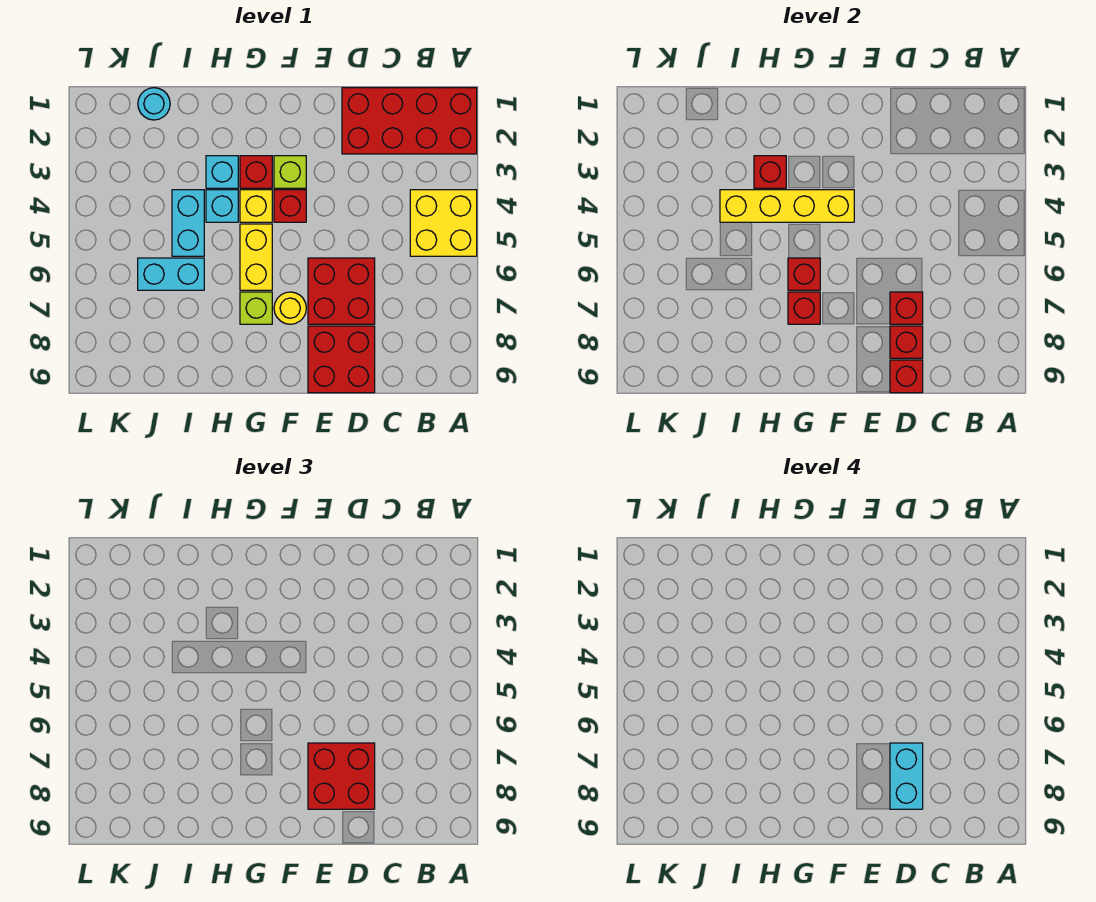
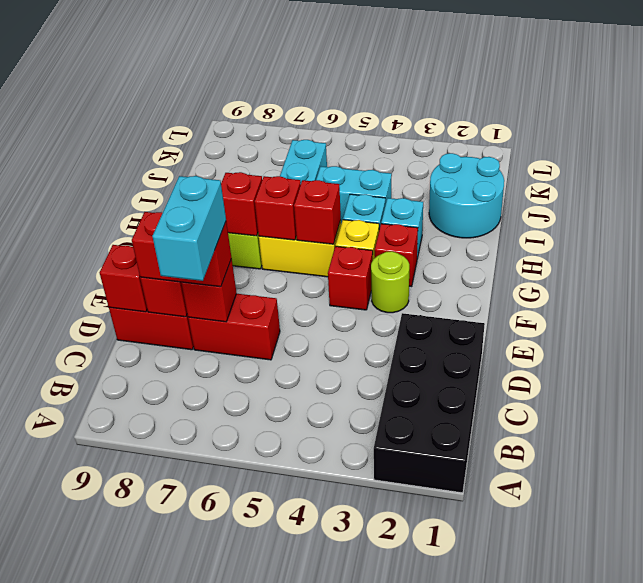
red 2x4 brick [342,88,477,154] -> black 2x4 brick [374,313,485,493]
yellow 2x2 brick [410,190,477,256] -> none
red 2x2 brick [308,258,375,324] -> red 1x2 brick [188,294,280,360]
red 2x2 brick [308,743,375,809] -> red 1x2 brick [132,212,232,287]
cyan 1x2 brick [890,743,923,809] -> cyan 1x2 brick turned to [152,176,226,281]
lime 1x1 brick [274,156,306,188] -> lime 1x1 round brick [371,251,409,313]
yellow 1x4 brick [720,190,854,222] -> none
yellow 1x1 round brick [274,292,306,324] -> none
red 1x1 brick [754,156,786,188] -> red 1x1 brick moved to [294,180,341,244]
cyan 1x1 round brick [138,88,170,120] -> cyan 2x2 round brick [429,153,504,238]

